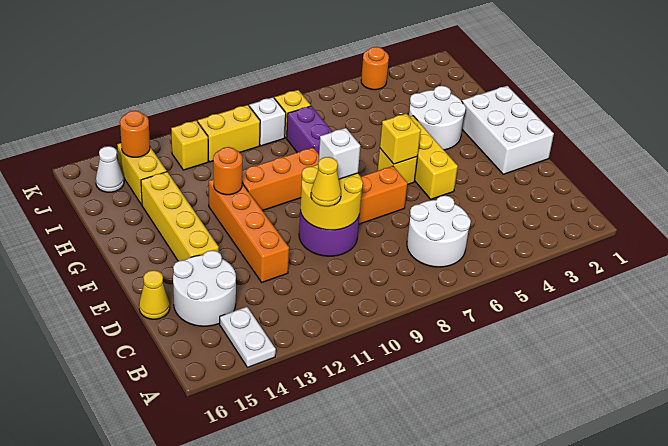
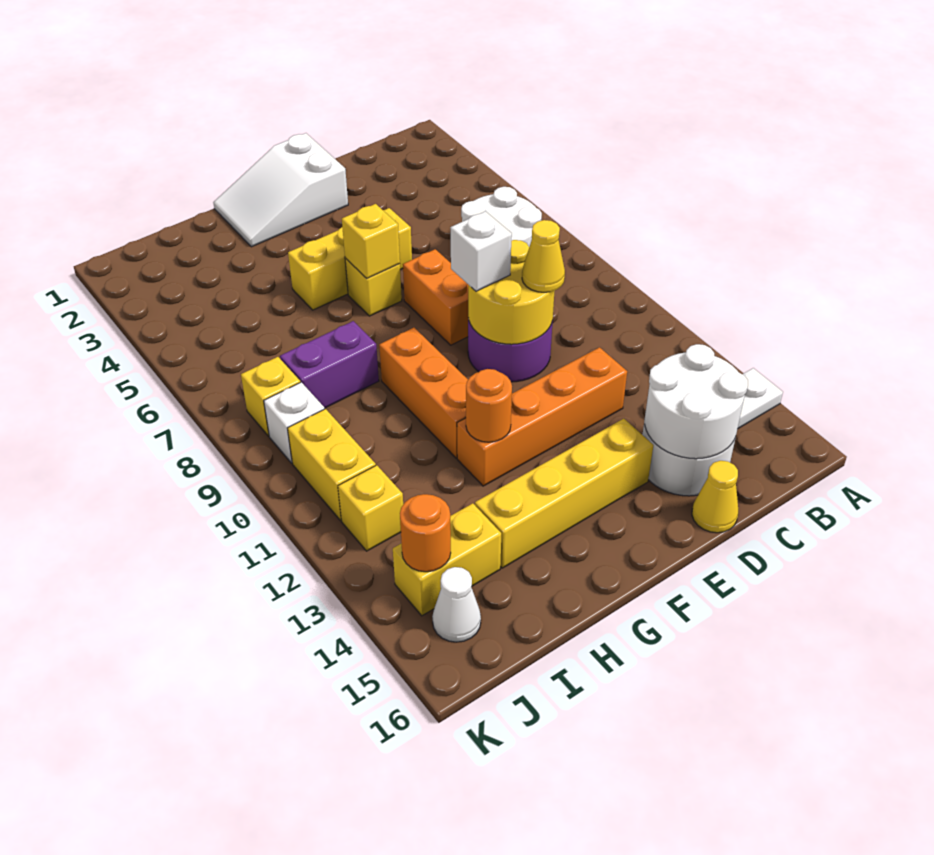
white 2x3 brick [462,86,554,174] -> white 2x3 slope [213,133,348,247]
white 2x2 round brick [409,86,466,150] -> white 2x2 round brick moved to [645,344,748,459]
orange 1x1 round brick [361,47,389,90] -> none

